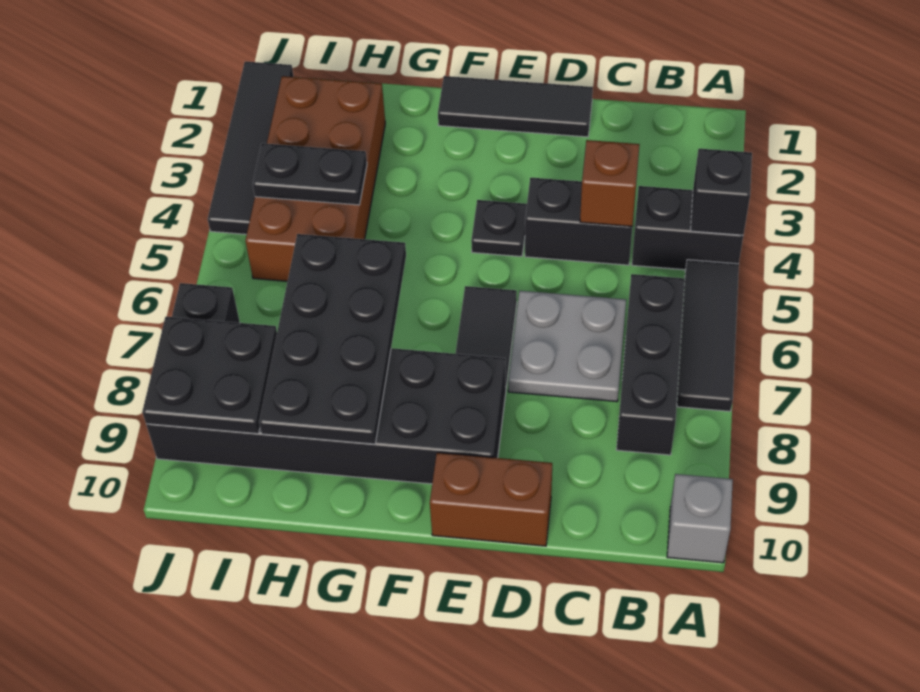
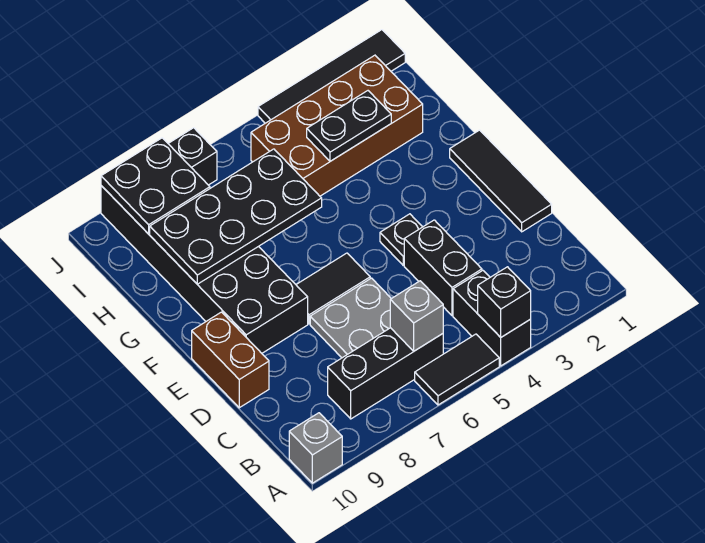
black 1x3 tile [677,260,739,411] -> black 1x2 tile [415,334,499,405]
none -> grey 1x1 brick [390,281,443,351]
brown 1x1 brick [580,140,640,227] -> none
black 1x2 plate [253,143,367,205] -> black 1x2 plate turned to [307,91,391,161]

